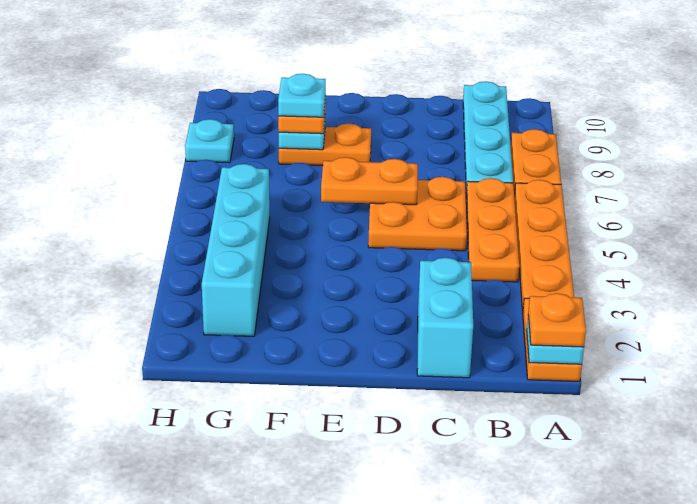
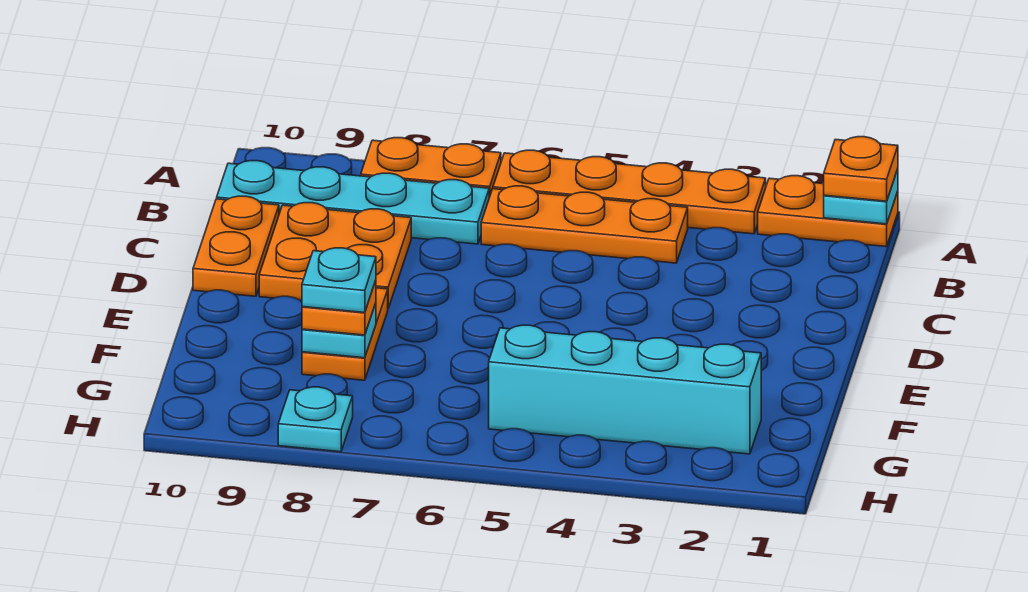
cyan 1x2 brick [417,258,473,378] -> none
orange 2x2 plate [368,177,467,251] -> orange 2x2 plate moved to [259,203,411,308]
orange 1x2 plate [321,157,418,205] -> orange 1x2 plate moved to [193,196,279,296]

